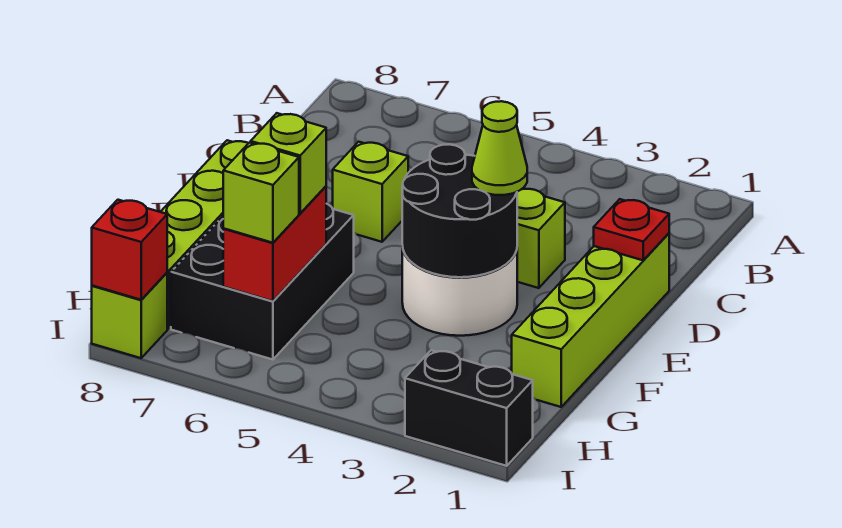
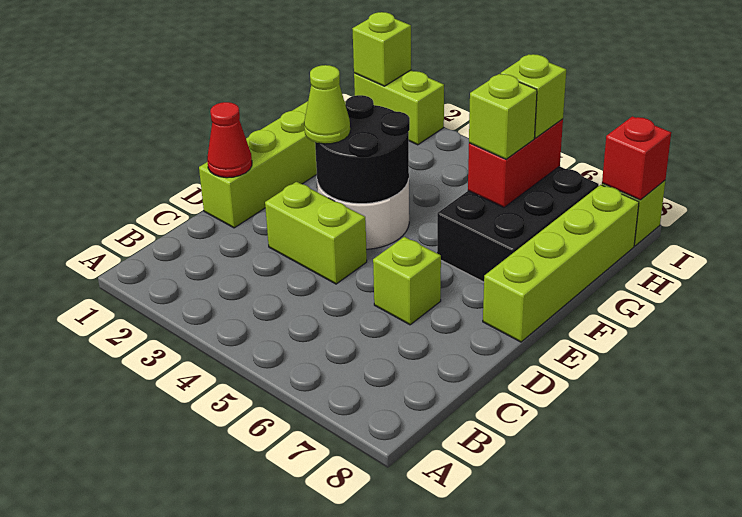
red 1x1 plate [594,199,669,260] -> red 1x1 cone [207,102,252,178]
black 1x2 brick [405,350,533,466] -> lime 1x2 brick [354,70,444,145]
none -> lime 1x1 brick [352,12,411,86]

